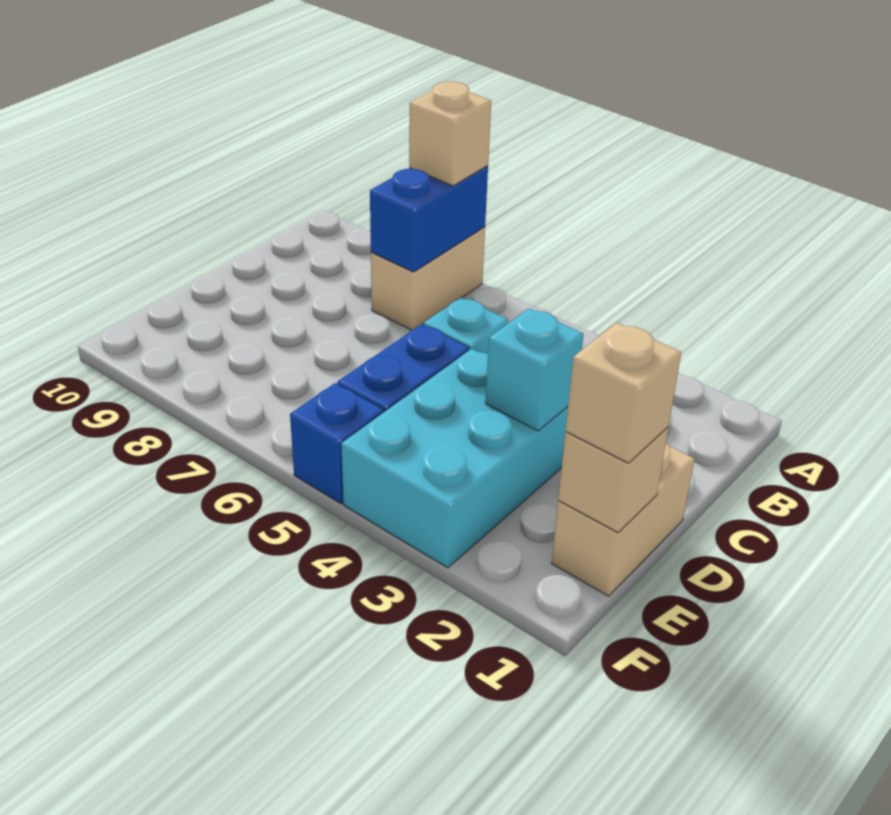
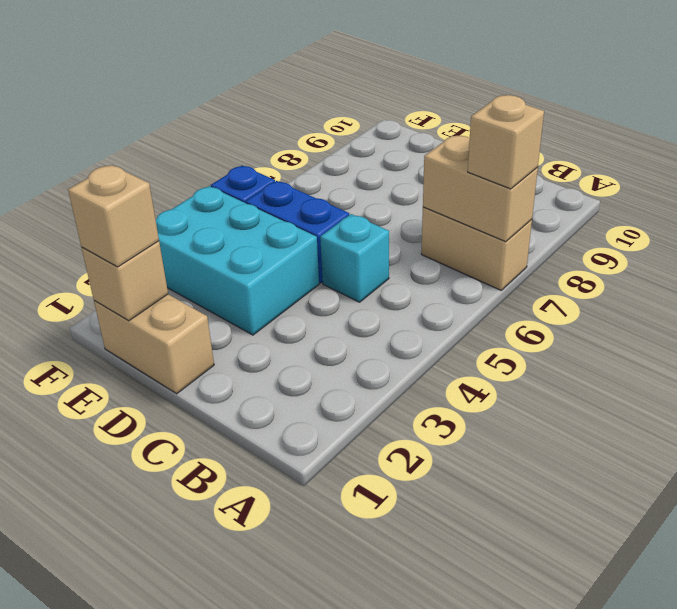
blue 1x2 brick [370,166,488,272] -> tan 1x2 brick [423,136,538,242]
cyan 1x1 brick [485,308,584,431] -> none

